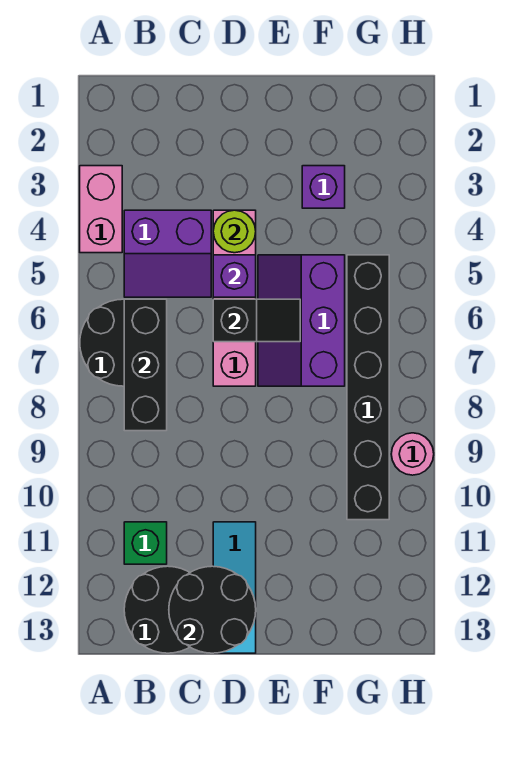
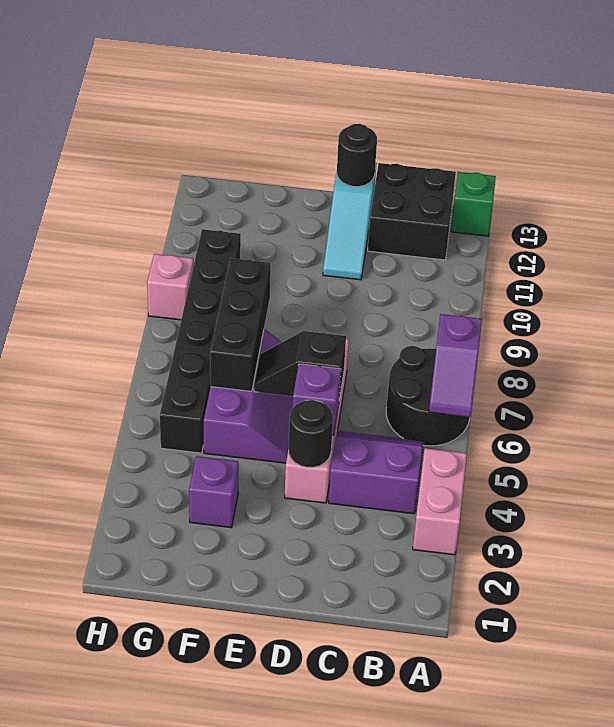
none -> purple 1x2 slope [429,314,482,417]
black 1x3 brick [124,299,167,431] -> black 1x3 brick moved to [210,258,271,391]
green 1x1 brick [124,522,167,564] -> green 1x1 brick moved to [451,172,496,236]
black 2x2 round brick [124,566,190,653] -> black 2x2 brick [368,163,456,260]
black 2x2 round brick [169,566,256,653] -> black 1x1 round brick [337,124,377,187]
lime 1x1 round brick [213,210,256,253] -> black 1x1 round brick [289,400,333,467]
pink 1x1 round brick [391,433,434,475] -> pink 1x1 brick [147,254,193,320]

